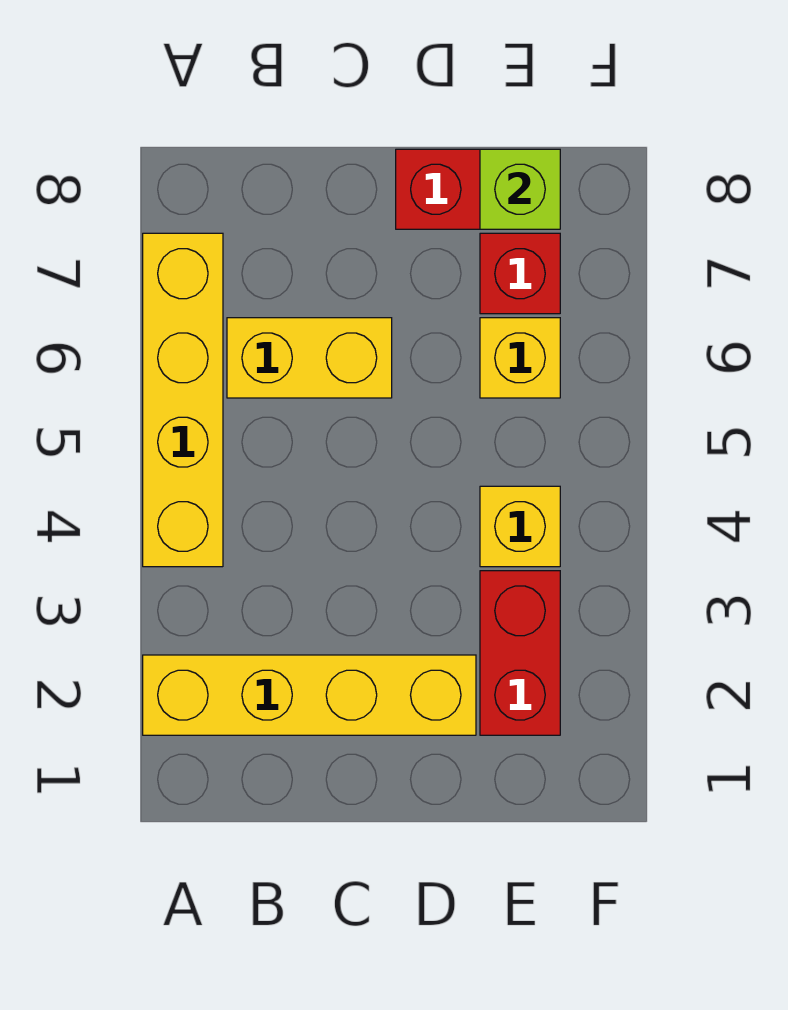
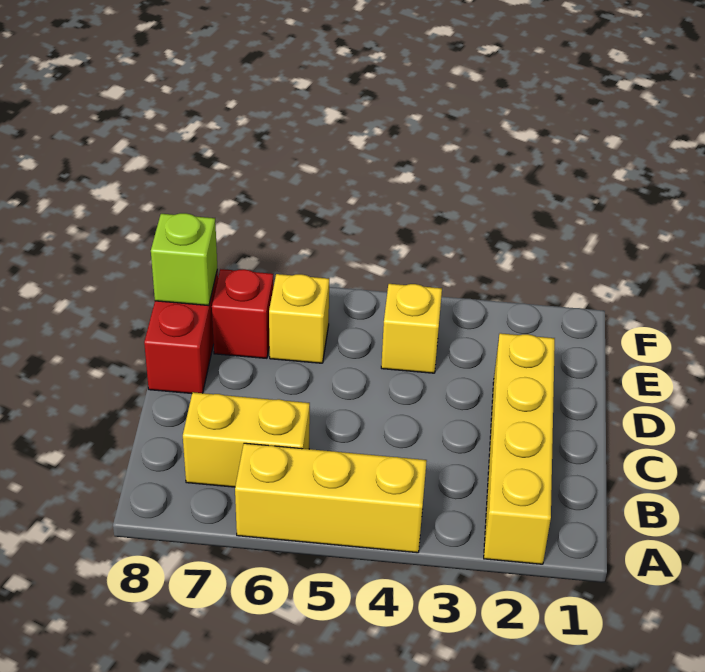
yellow 1x4 brick [143,233,223,567] -> yellow 1x3 brick [235,443,427,553]
yellow 1x2 brick [227,318,392,398] -> yellow 1x2 brick turned to [183,392,310,487]
red 1x2 brick [480,571,560,735] -> none

